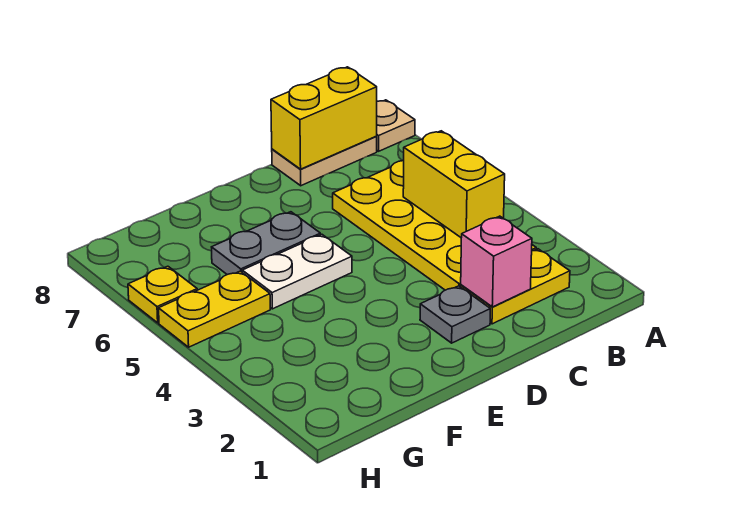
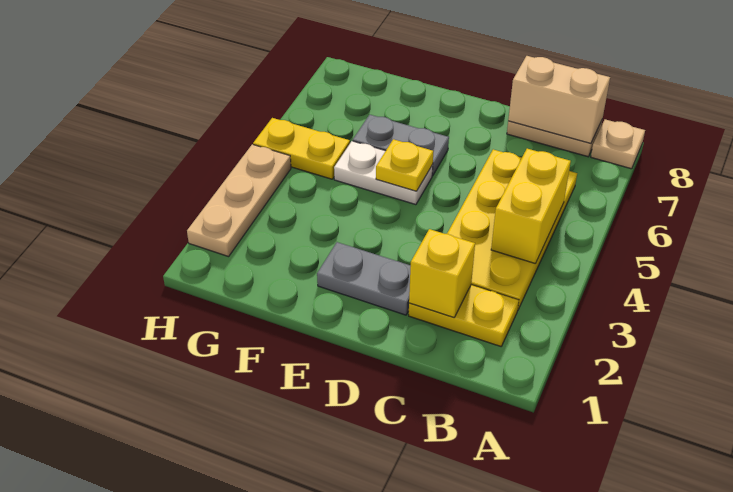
yellow 1x2 brick [271,67,377,169] -> tan 1x2 brick [508,56,610,143]
pink 1x1 brick [461,216,532,307] -> yellow 1x1 brick [409,229,475,317]
grey 1x1 plate [420,286,490,343] -> grey 1x2 plate [317,242,411,315]
none -> tan 1x3 plate [187,144,291,257]
yellow 1x1 plate [128,266,197,323] -> yellow 1x1 plate moved to [376,139,433,191]

